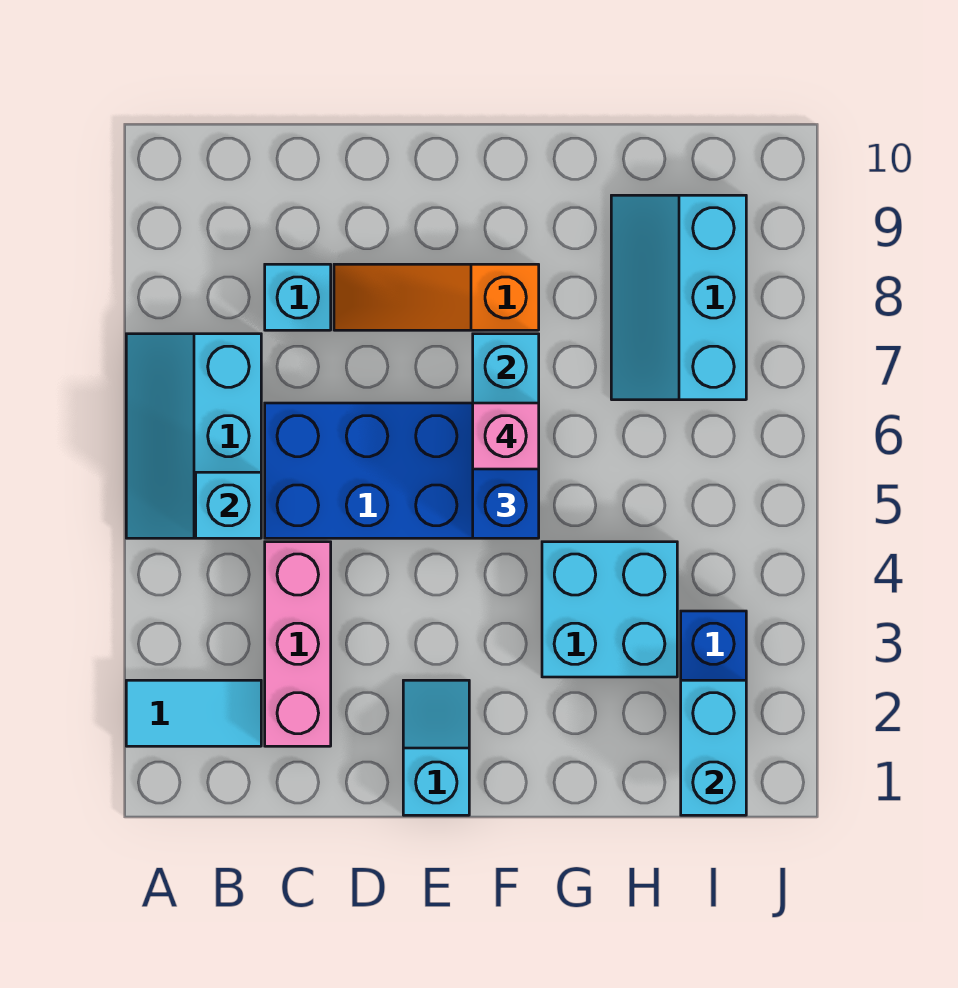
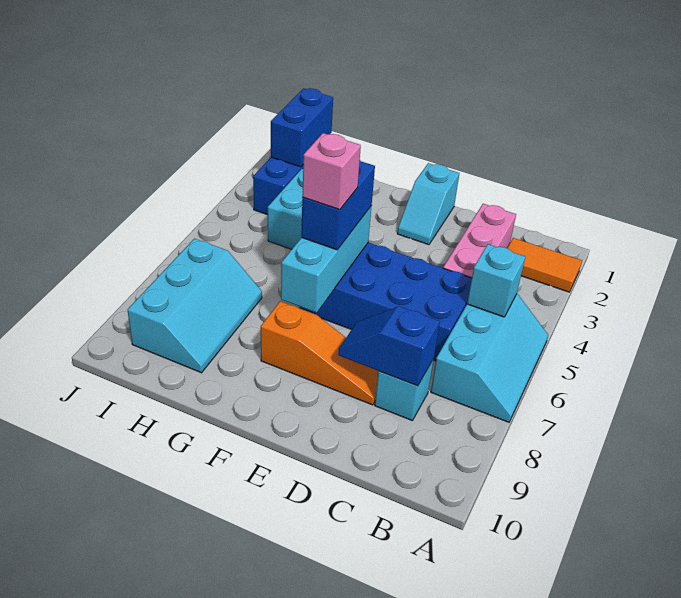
cyan 1x2 tile [126,680,261,746] -> orange 1x2 tile [507,238,582,292]
none -> blue 1x2 slope [338,306,440,386]
cyan 1x2 brick [681,680,746,815] -> blue 1x2 brick [271,88,333,167]

